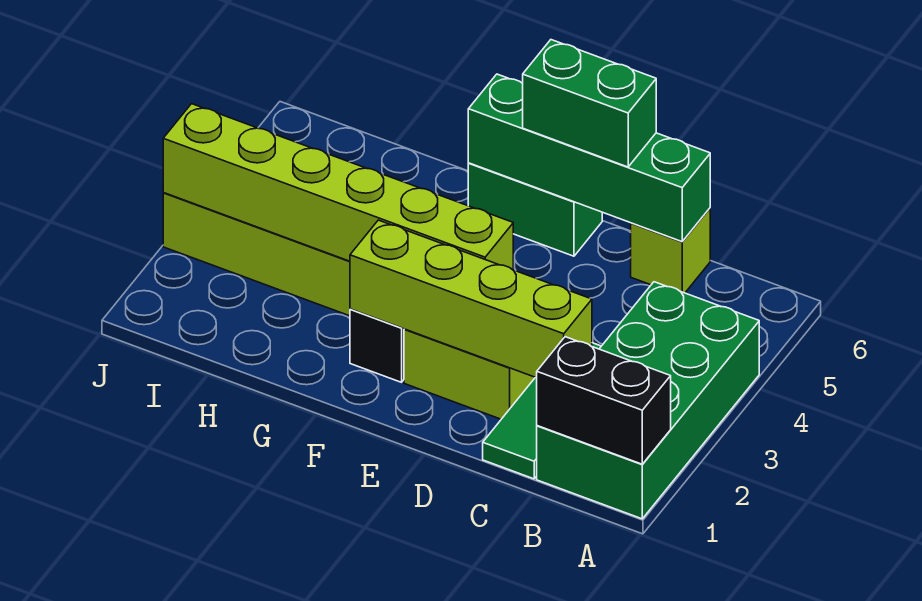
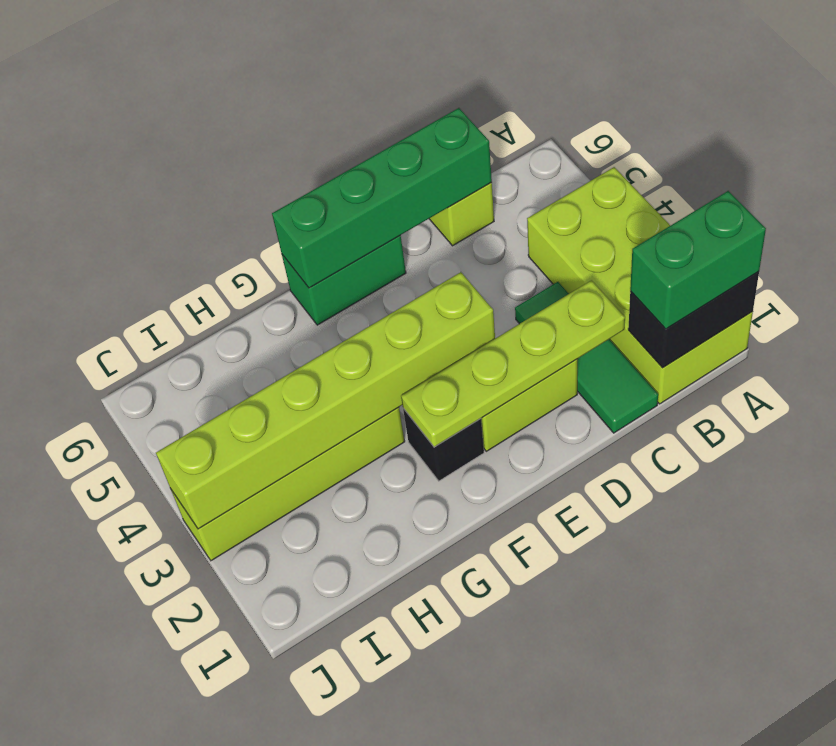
green 2x4 brick [537,282,759,519] -> lime 2x4 brick [527,167,753,404]
lime 1x4 brick [350,220,592,378] -> lime 1x4 plate [401,280,625,447]
green 1x2 brick [523,40,656,167] -> green 1x2 brick moved to [630,191,766,329]

